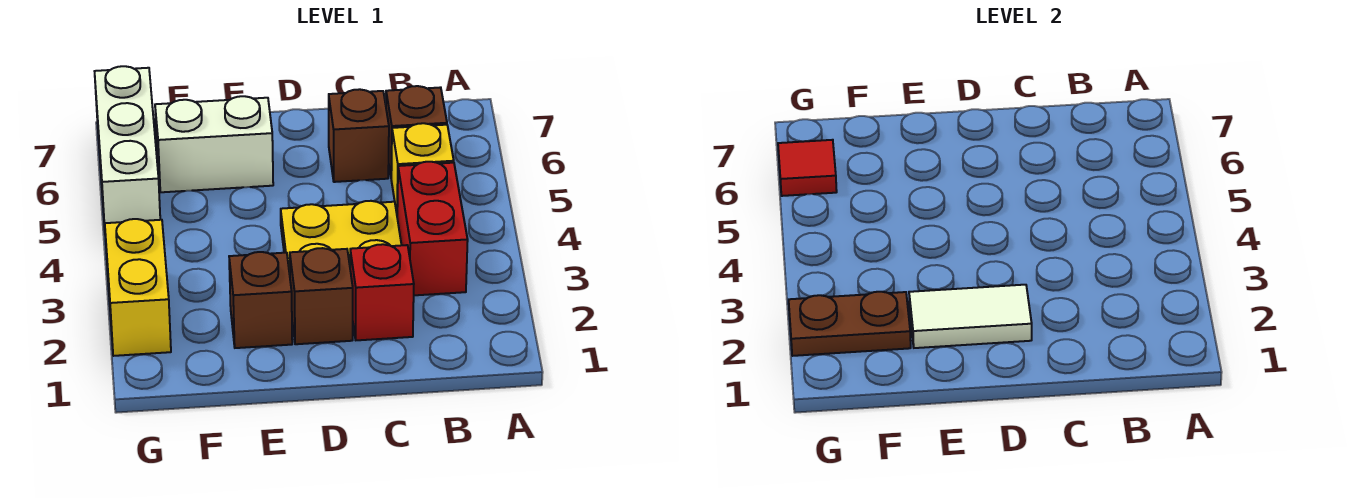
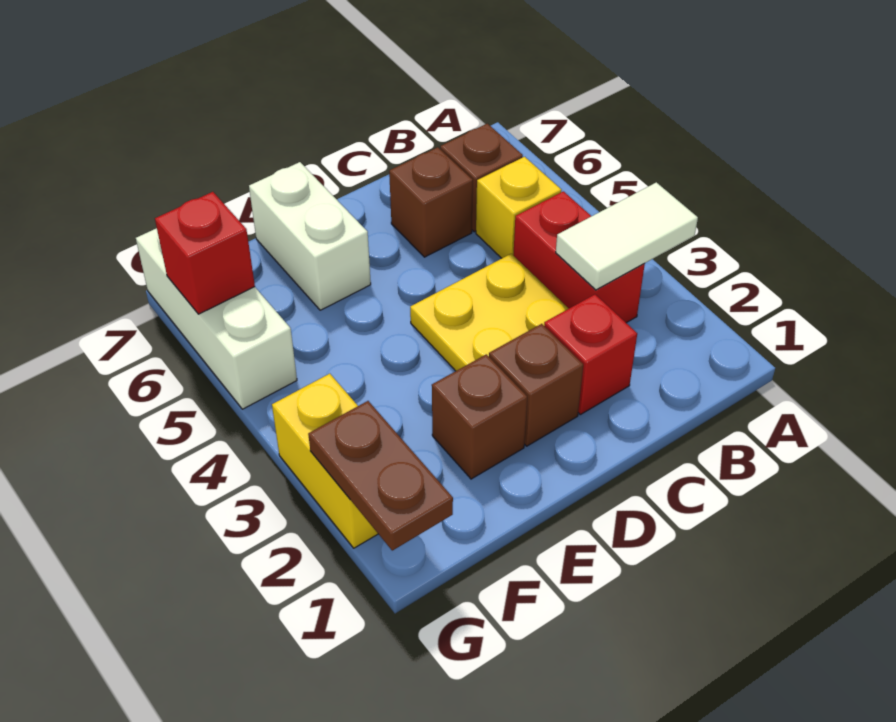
white 1x2 tile [909,285,1032,348] -> white 1x2 tile moved to [556,182,698,290]
white 1x2 brick [155,96,273,192] -> white 1x2 brick turned to [249,162,371,310]
brown 1x2 plate [789,292,911,356] -> brown 1x2 plate turned to [308,401,453,551]
red 1x1 tile [778,140,837,196] -> red 1x1 brick [155,192,255,314]

